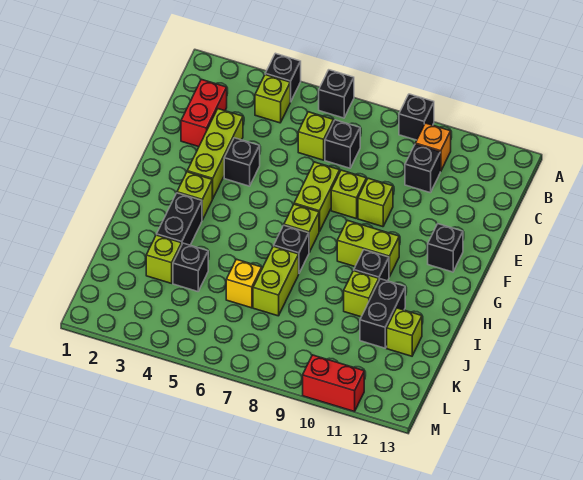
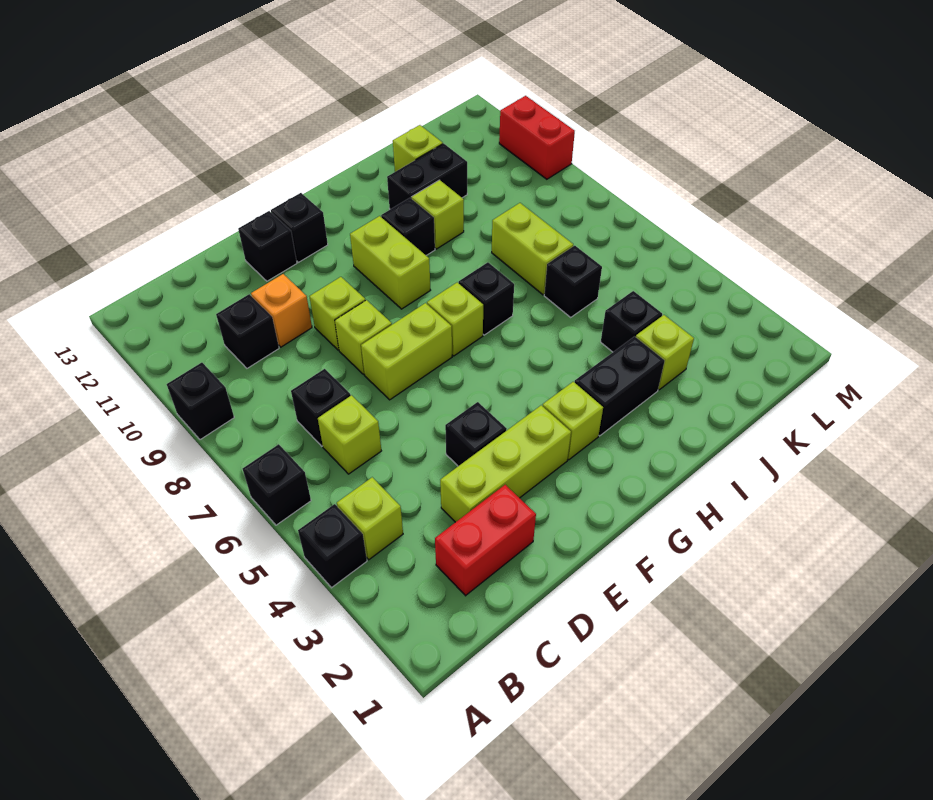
orange 1x1 brick [415,123,451,172] -> orange 1x1 brick moved to [251,274,312,347]
none -> black 1x1 brick [238,211,297,281]
lime 1x2 brick [253,246,299,316] -> lime 1x2 brick turned to [492,203,573,295]
yellow 1x1 brick [226,259,262,308] -> black 1x1 brick [544,246,602,317]

